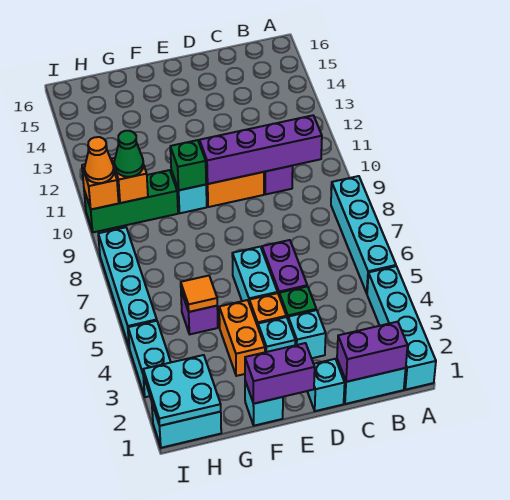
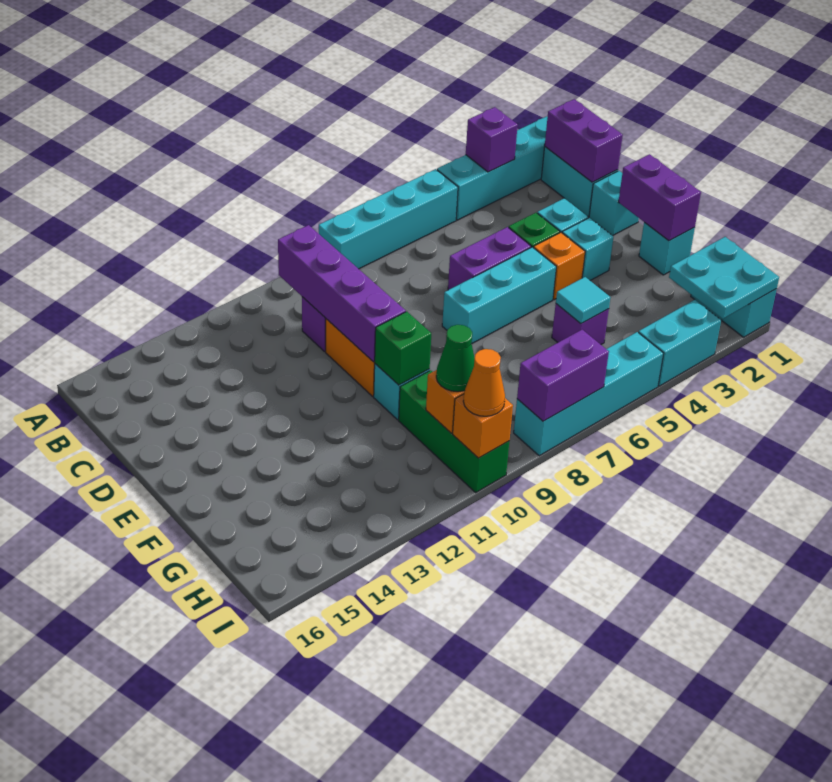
none -> purple 1x1 brick [466,107,518,172]
cyan 1x2 brick [232,247,278,301] -> cyan 1x3 brick [442,247,556,344]
orange 1x2 brick [219,300,265,376] -> none
orange 1x1 tile [181,276,217,312] -> cyan 1x1 tile [556,277,610,324]
none -> purple 1x2 brick [517,330,609,421]

